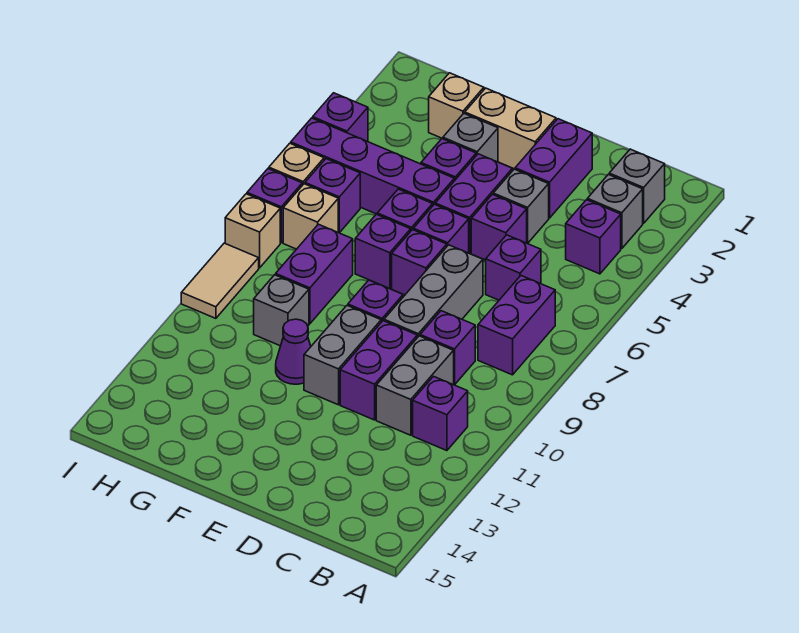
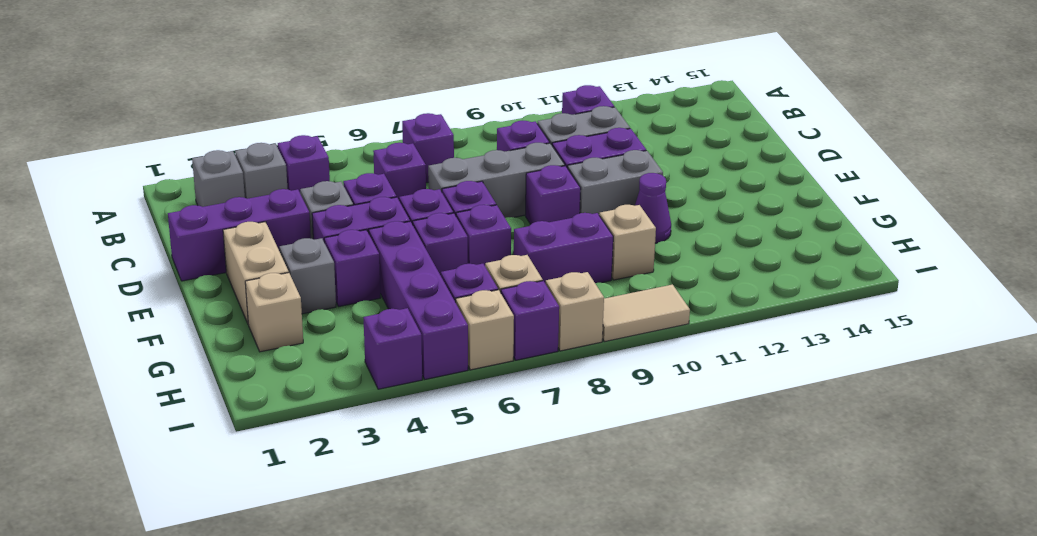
purple 1x2 brick [478,276,555,375] -> purple 1x1 brick [402,113,454,183]
purple 1x2 brick [515,119,592,218] -> purple 1x3 brick [168,189,311,281]
grey 1x1 brick [254,275,309,346] -> tan 1x1 brick [599,205,656,280]

